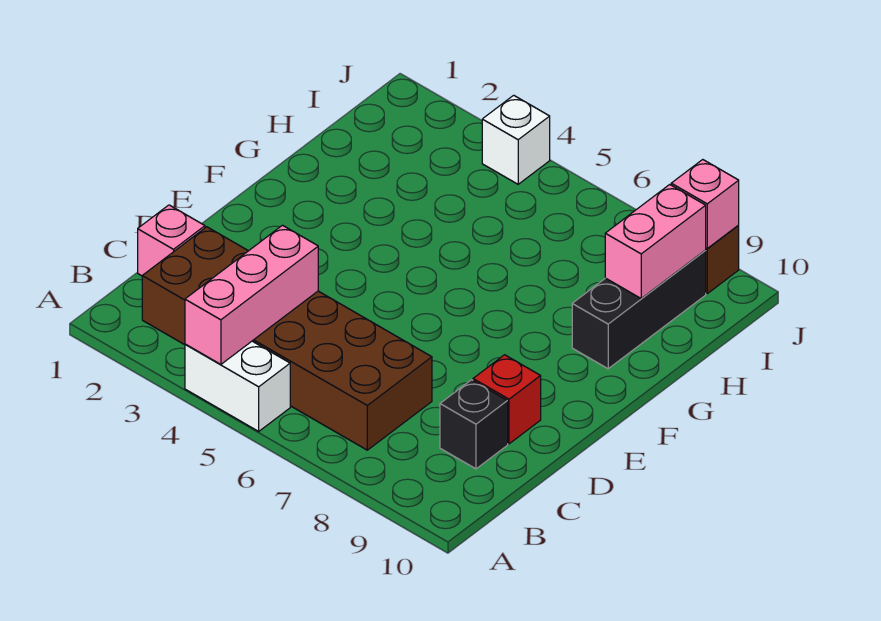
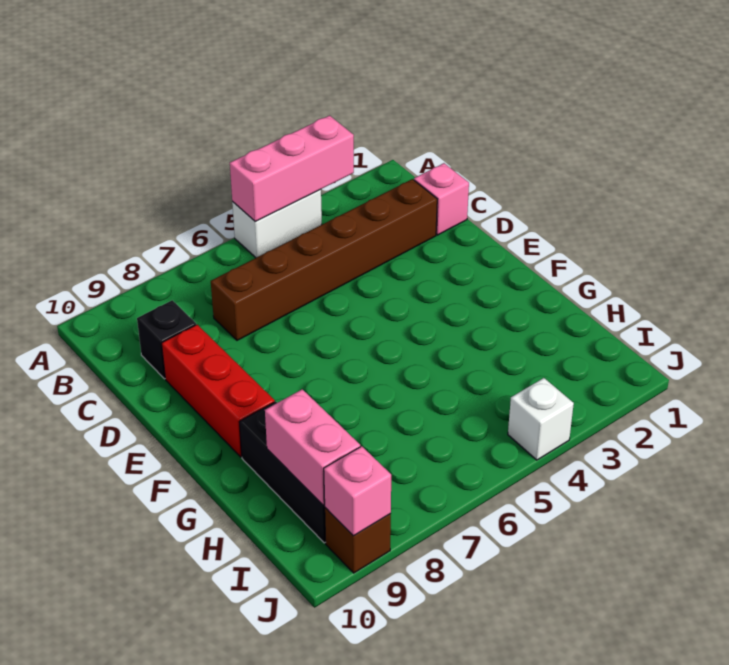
pink 1x3 brick [185,225,318,364] -> pink 1x3 brick turned to [230,116,354,222]
brown 2x6 brick [142,227,432,450] -> brown 1x6 brick [211,179,437,340]
red 1x1 brick [473,355,541,444] -> red 1x3 brick [162,325,275,457]

